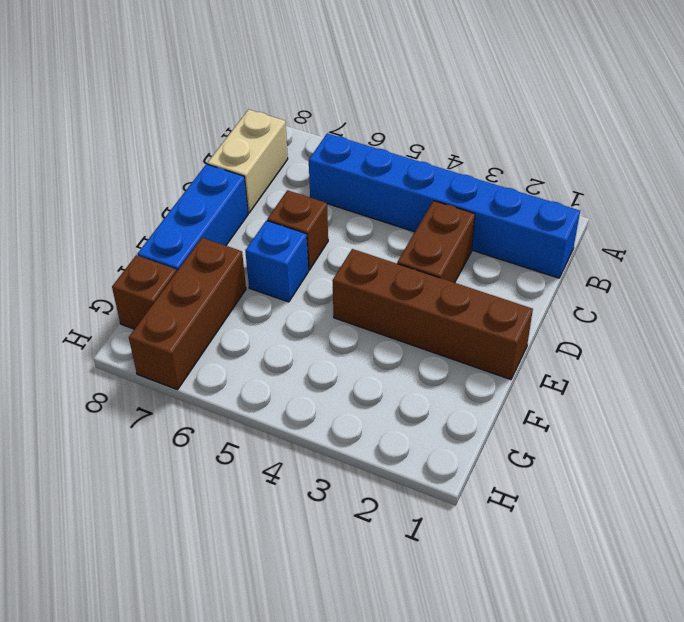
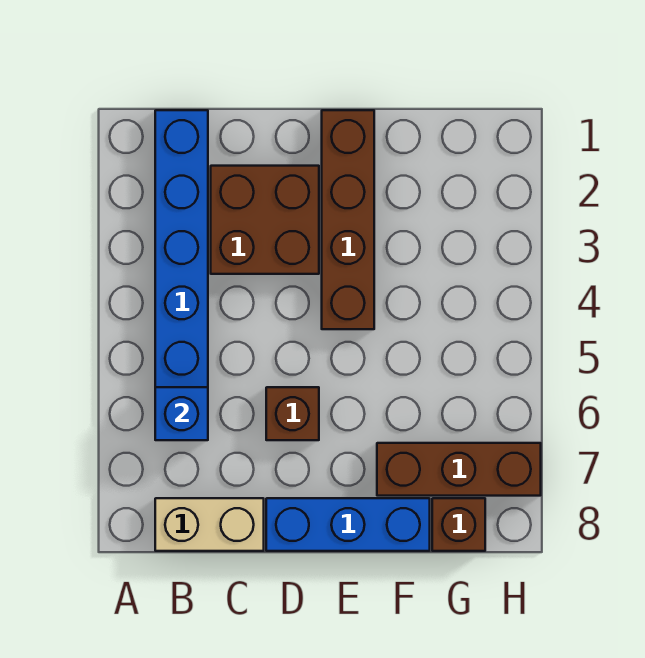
brown 1x2 brick [397,201,475,283] -> brown 2x2 brick [211,166,319,274]
blue 1x1 brick [245,221,308,302] -> blue 1x1 brick moved to [155,387,208,440]

